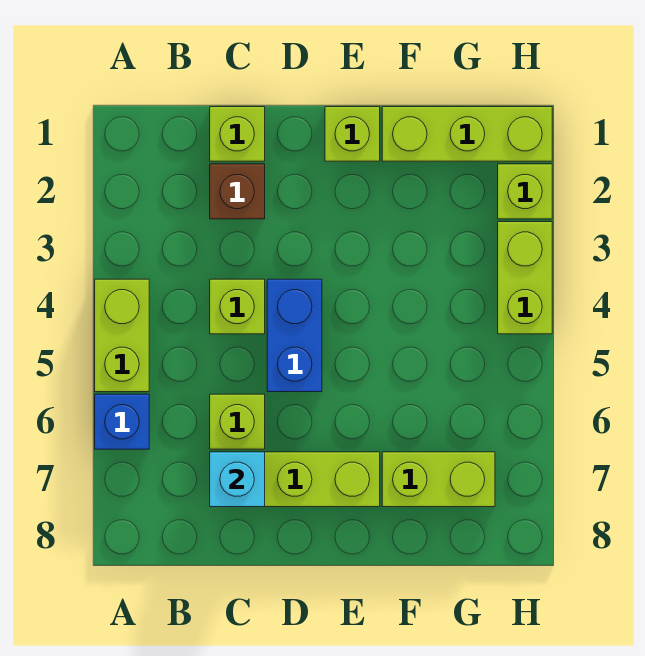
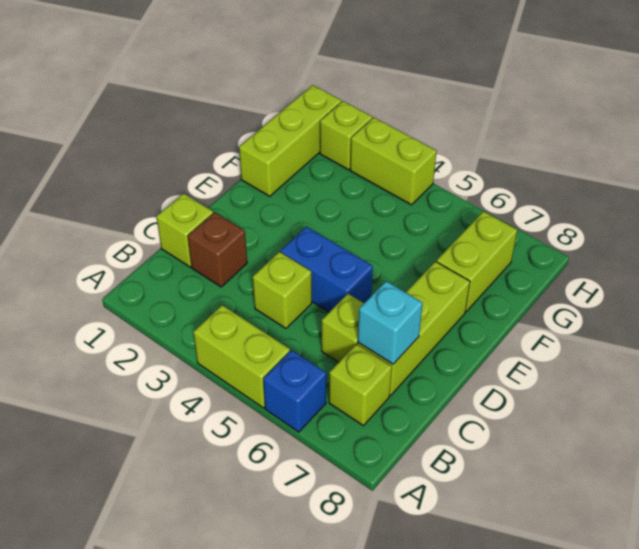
lime 1x1 brick [325,107,380,161] -> lime 1x1 brick moved to [329,344,392,426]

